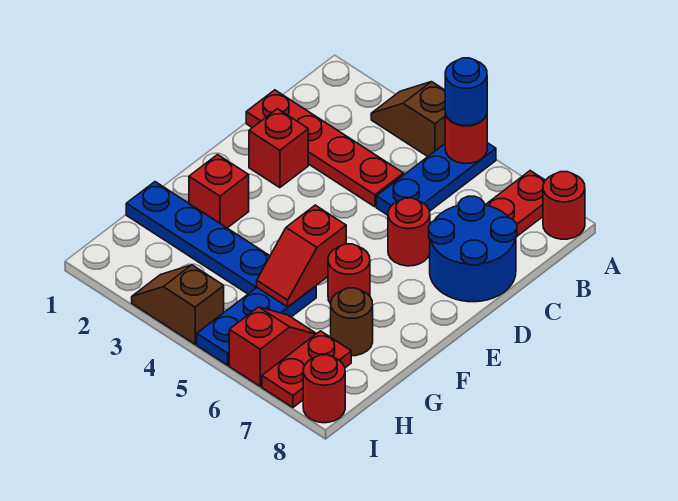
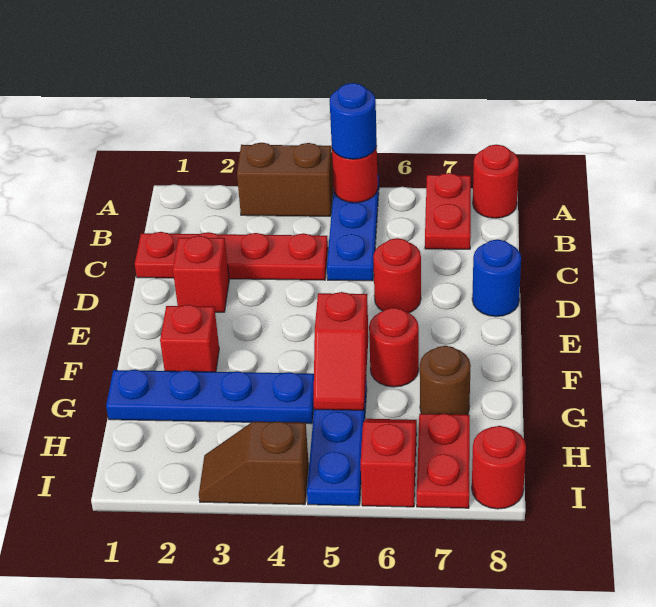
brown 1x2 slope [371,82,445,156] -> brown 1x2 brick [237,143,333,216]
blue 2x2 round brick [429,196,517,302] -> blue 1x1 round brick [472,239,521,316]

